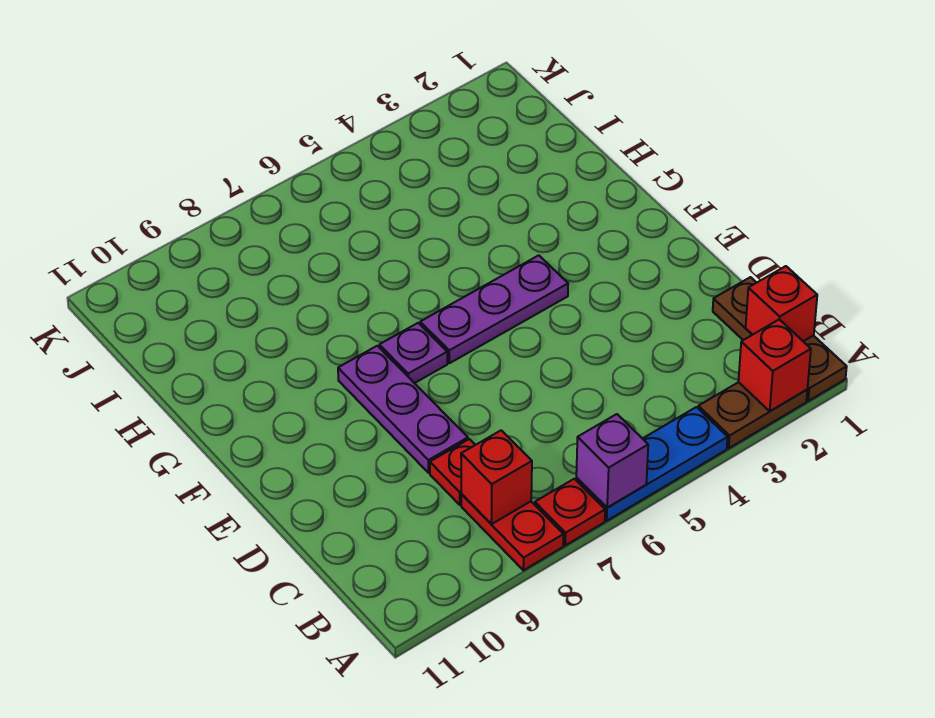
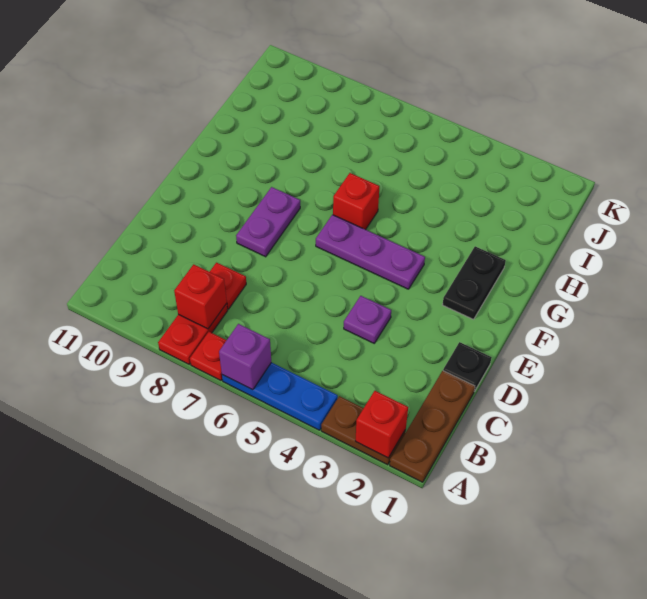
red 1x1 brick [746,266,817,341] -> red 1x1 brick moved to [333,173,379,230]
none -> black 1x1 plate [443,342,492,392]
purple 1x3 plate [338,346,468,473] -> purple 1x2 plate [236,187,300,257]
none -> black 1x2 plate [443,246,506,319]
purple 1x1 plate [379,323,447,383] -> purple 1x1 plate moved to [344,296,391,343]

